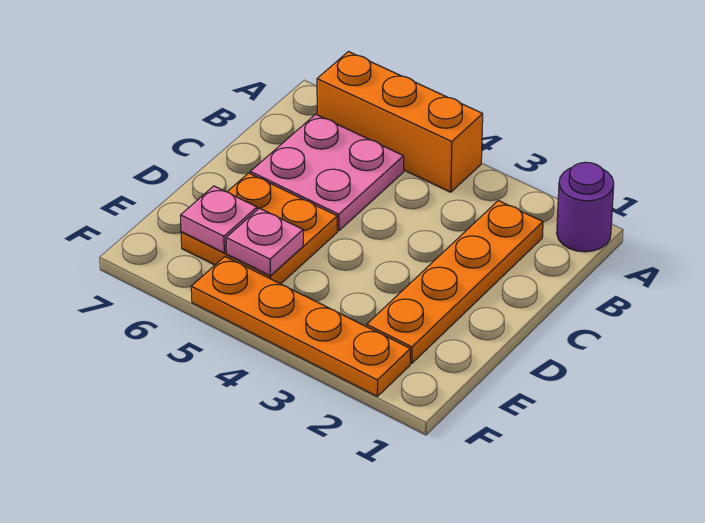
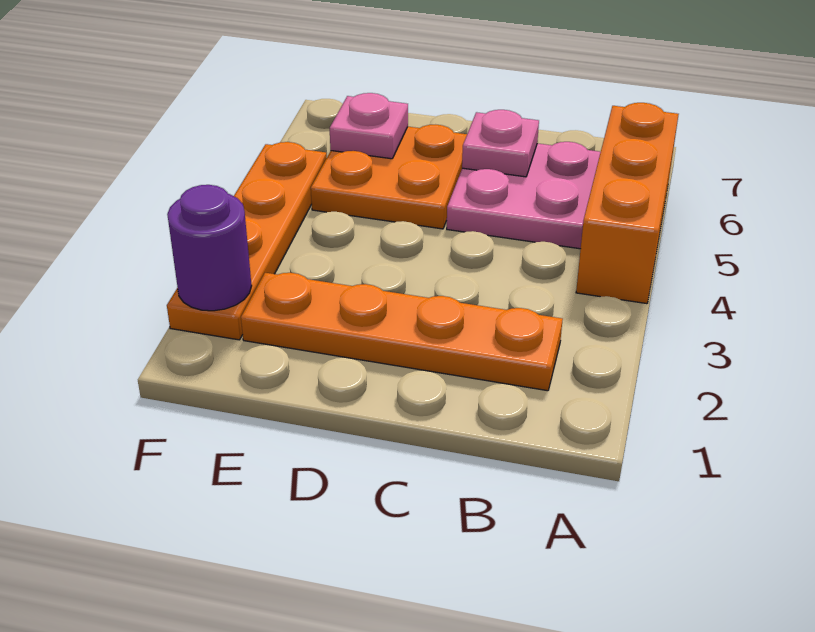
purple 1x1 round brick [557,162,614,252] -> purple 1x1 round brick moved to [167,185,252,311]
pink 1x1 plate [226,208,303,276] -> pink 1x1 plate moved to [462,110,539,177]

